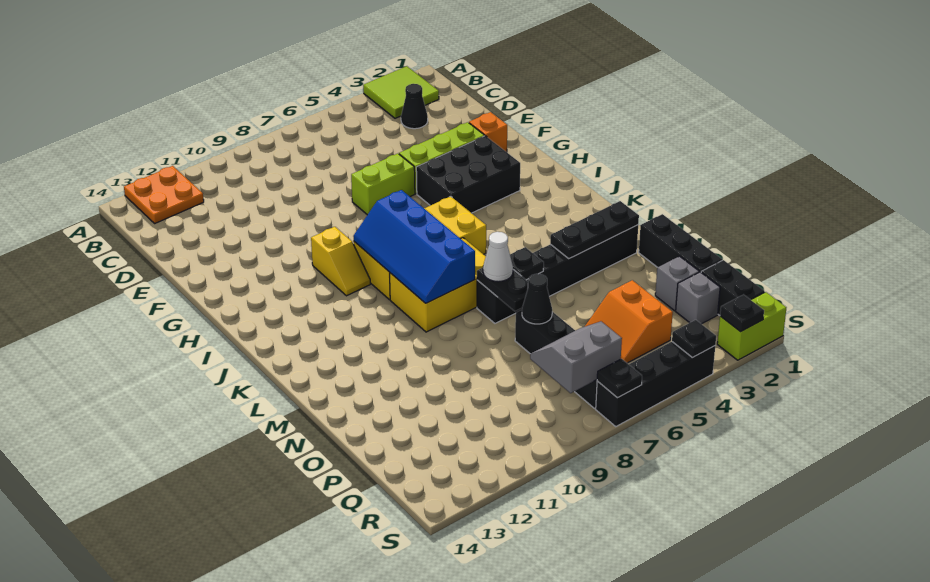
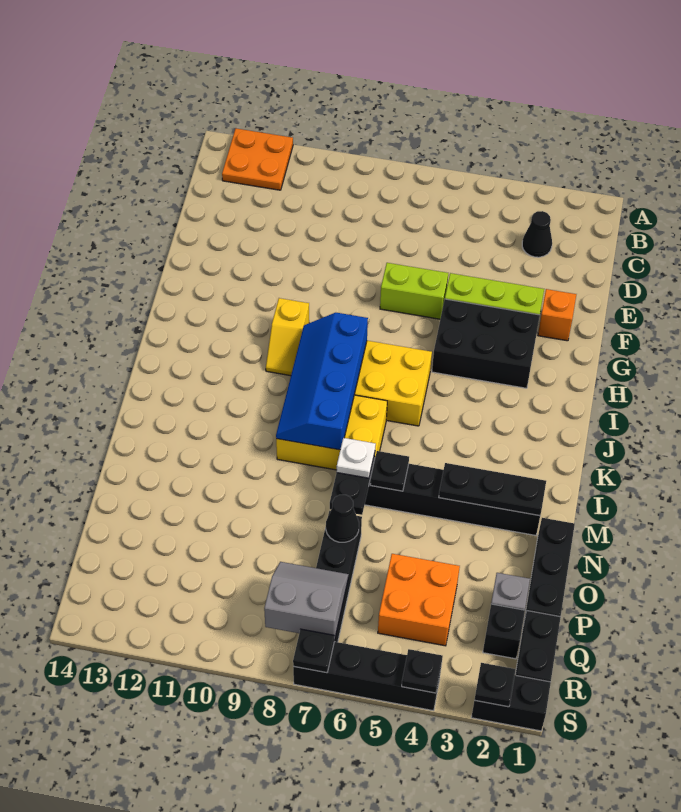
lime 2x2 tile [363,66,439,118] -> none
white 1x1 cone [483,232,513,282] -> white 1x1 plate [337,438,376,478]
orange 2x2 slope [585,280,673,363] -> orange 2x2 brick [378,554,460,646]
grey 1x1 brick [676,272,720,324] -> black 1x1 brick [483,604,525,659]
lime 1x2 brick [717,292,786,360] -> black 1x2 brick [471,675,551,731]

